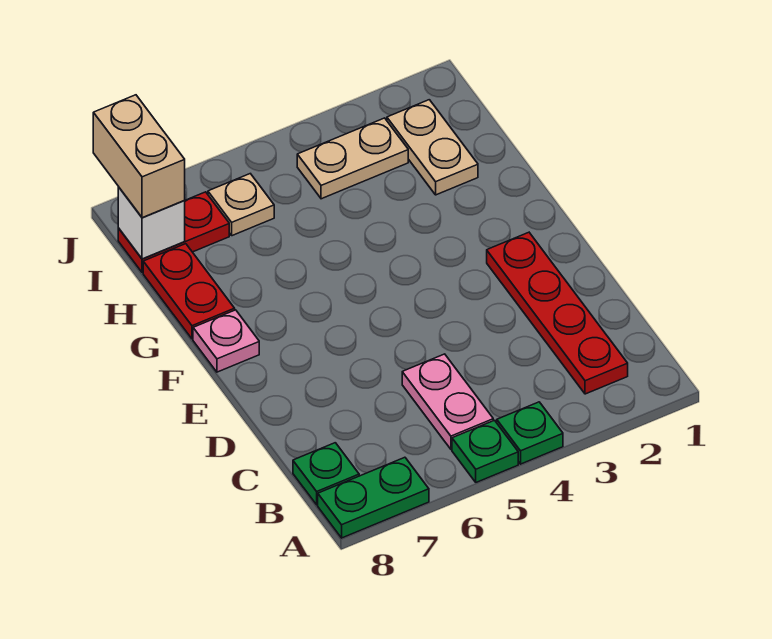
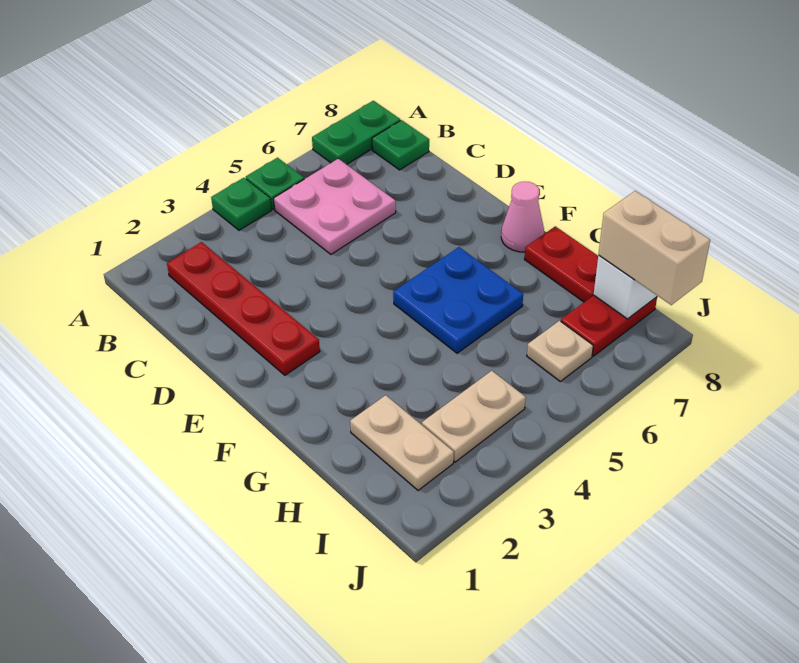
pink 1x2 plate [402,354,493,449] -> pink 2x2 plate [273,159,396,254]
none -> blue 2x2 plate [393,247,523,353]
pink 1x1 plate [193,310,259,372] -> pink 1x1 cone [501,181,544,252]

